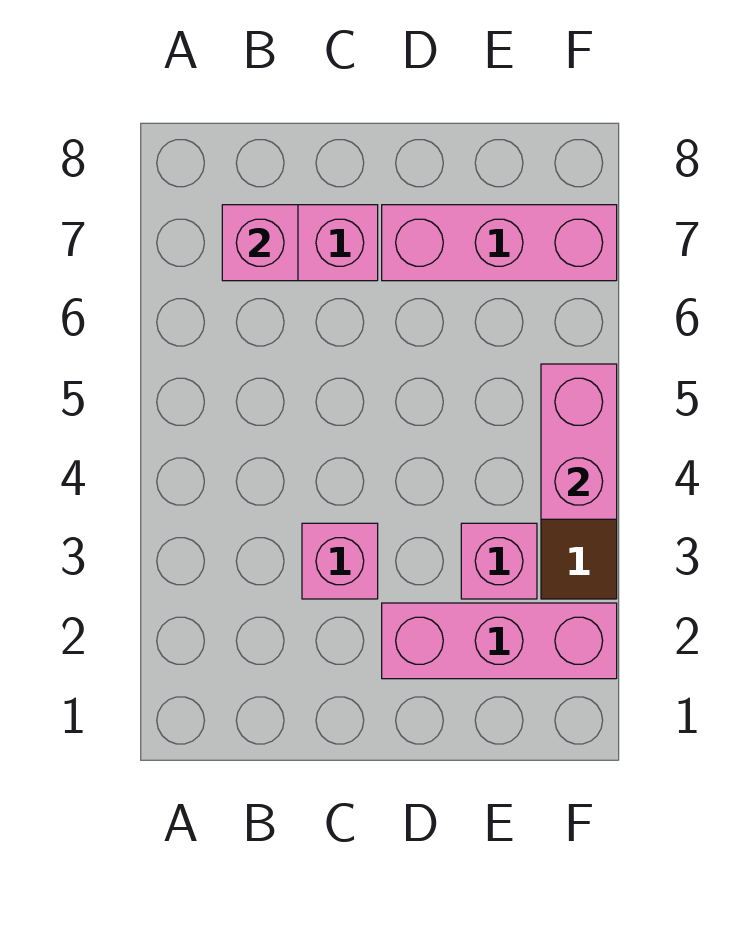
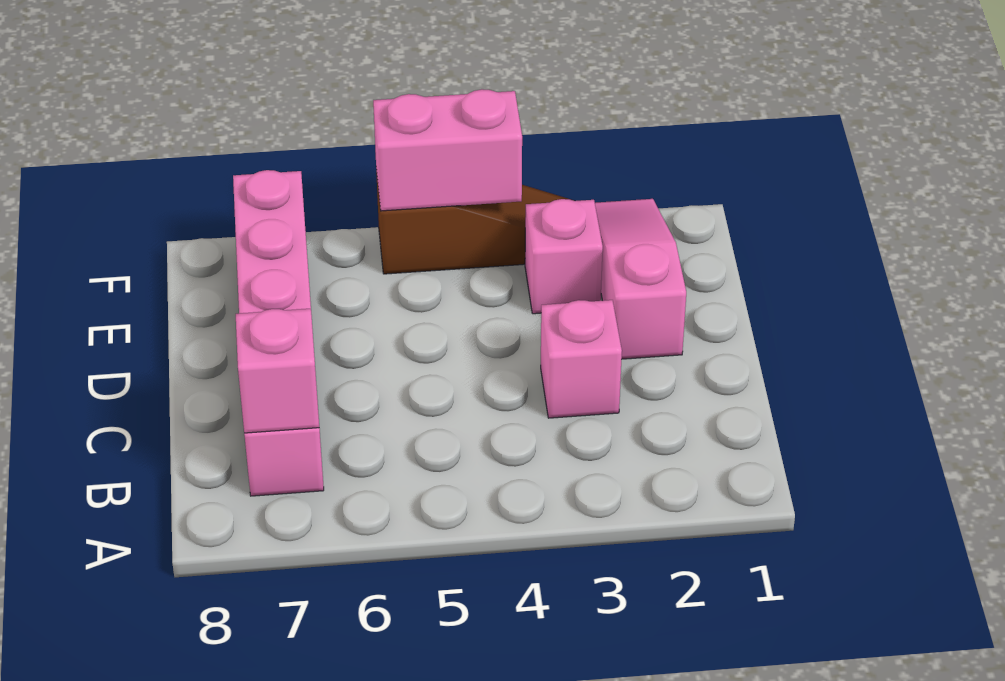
pink 1x3 brick [382,603,617,679] -> pink 1x3 slope [595,199,686,359]

